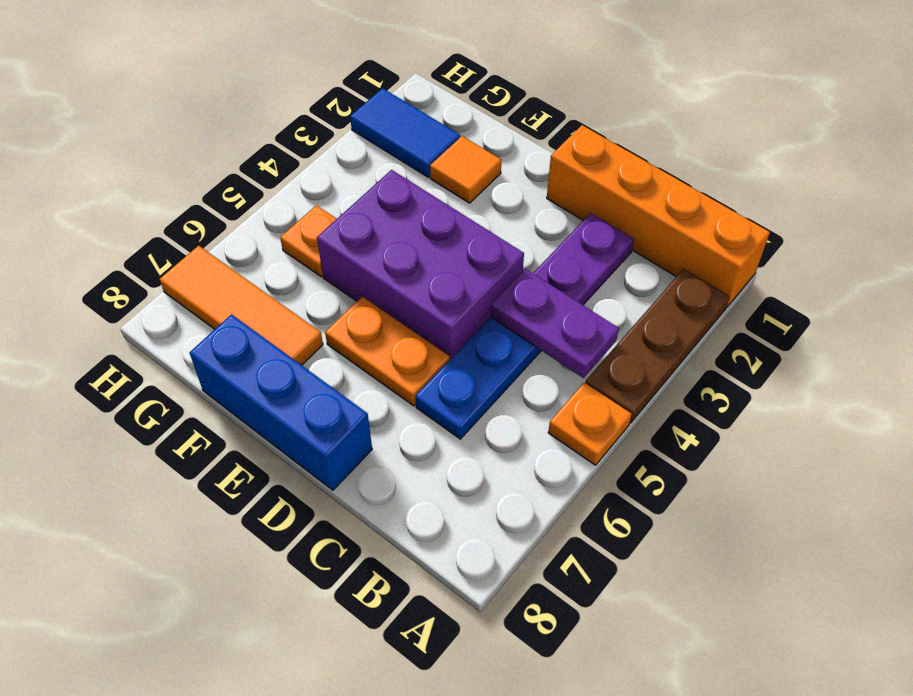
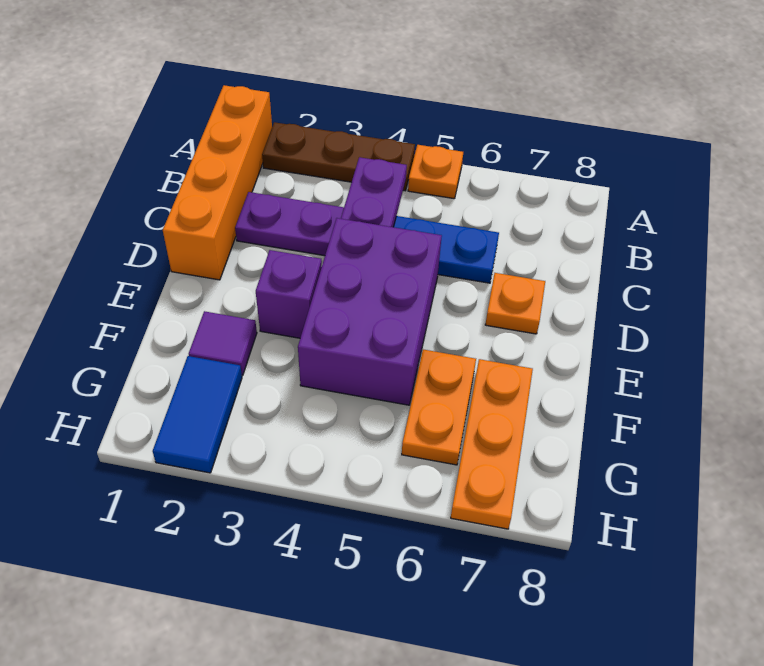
orange 1x2 plate [325,296,450,406] -> orange 1x2 plate moved to [402,350,476,465]
blue 1x3 brick [189,314,372,490] -> none
none -> purple 1x1 brick [256,250,322,338]
orange 1x1 tile [430,136,501,203] -> purple 1x1 tile [189,311,257,375]
orange 1x3 tile [160,246,323,365] -> orange 1x3 plate [451,359,533,529]
orange 1x1 plate [280,205,336,277] -> orange 1x1 plate moved to [485,273,545,334]

